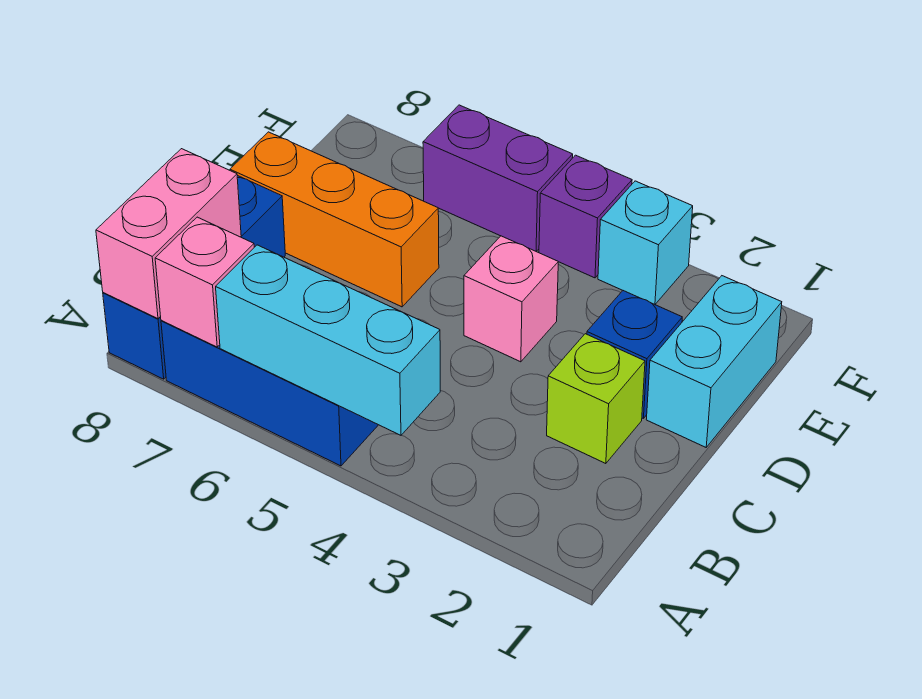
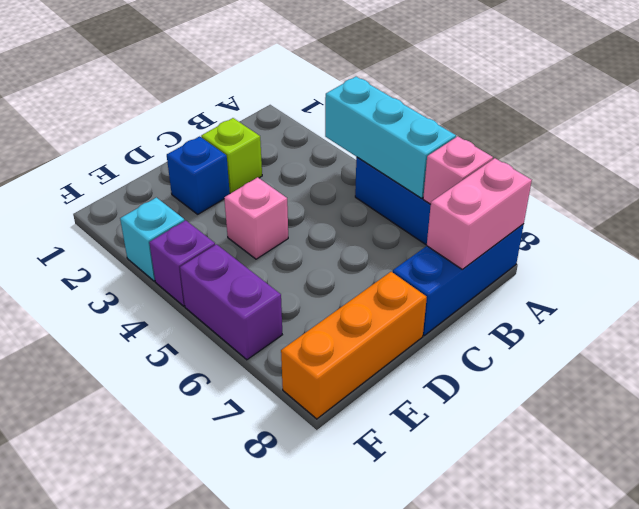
cyan 1x2 brick [646,276,782,447] -> none
orange 1x3 brick [230,132,439,307] -> orange 1x3 brick turned to [281,272,427,419]

